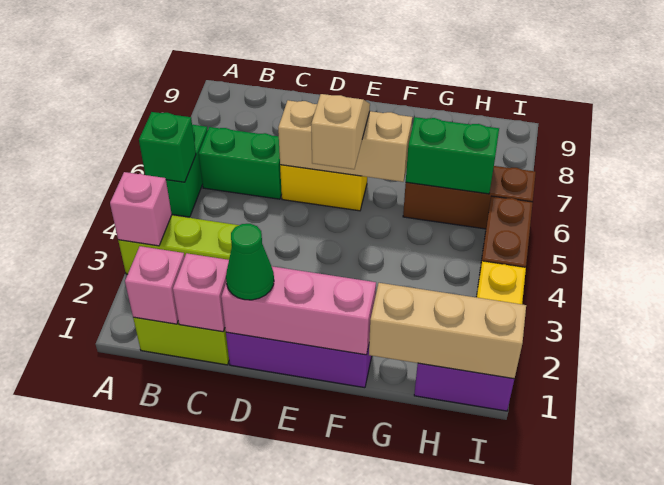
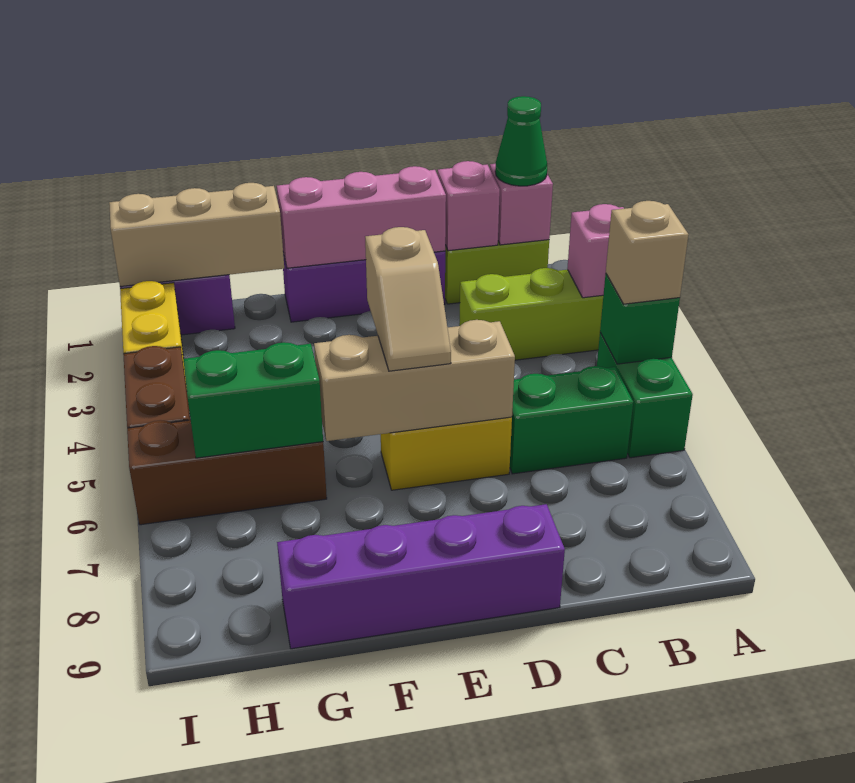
none -> tan 1x1 brick [606,201,689,304]
green 1x1 cone [226,224,274,300] -> green 1x1 cone moved to [495,96,547,186]
none -> purple 1x4 brick [277,504,565,649]

